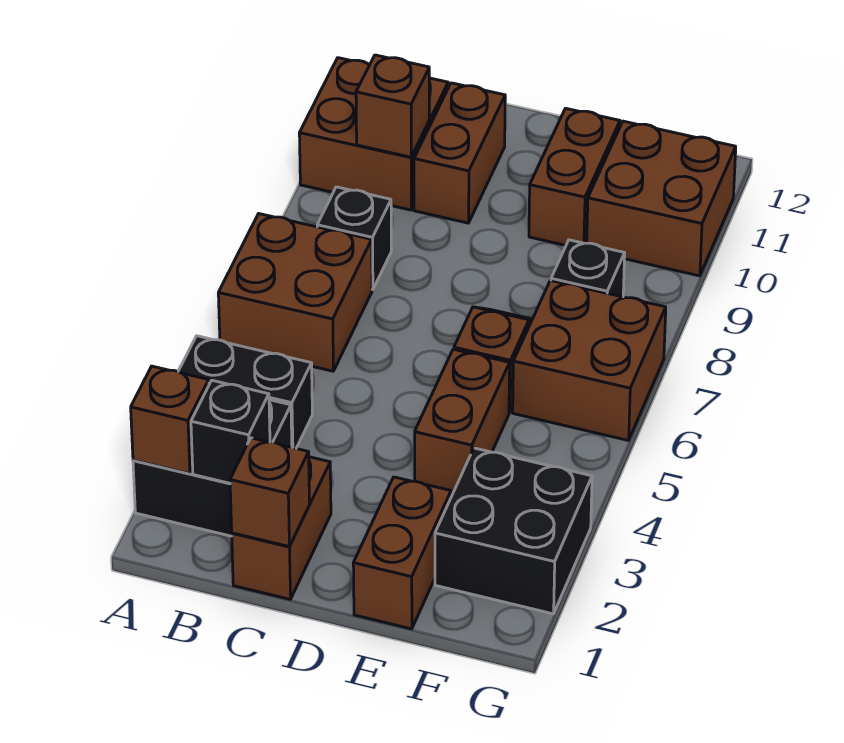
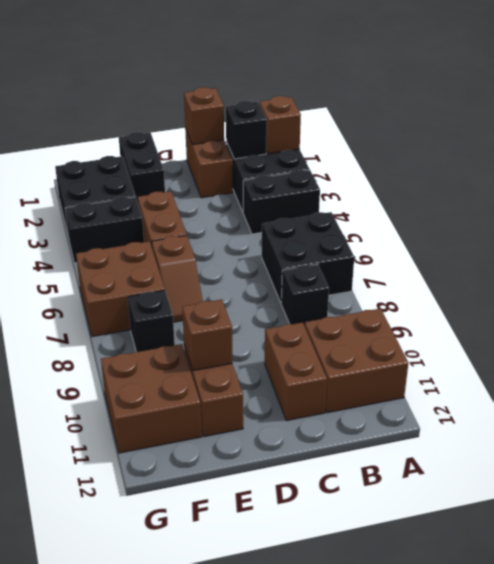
brown 2x2 brick [218,214,372,371] -> black 2x2 brick [262,212,354,303]
brown 1x1 brick [356,55,429,157] -> brown 1x1 brick moved to [182,300,232,371]
brown 1x2 brick [353,477,451,629] -> black 1x2 brick [119,132,165,202]
none -> black 1x2 brick [65,197,144,263]

